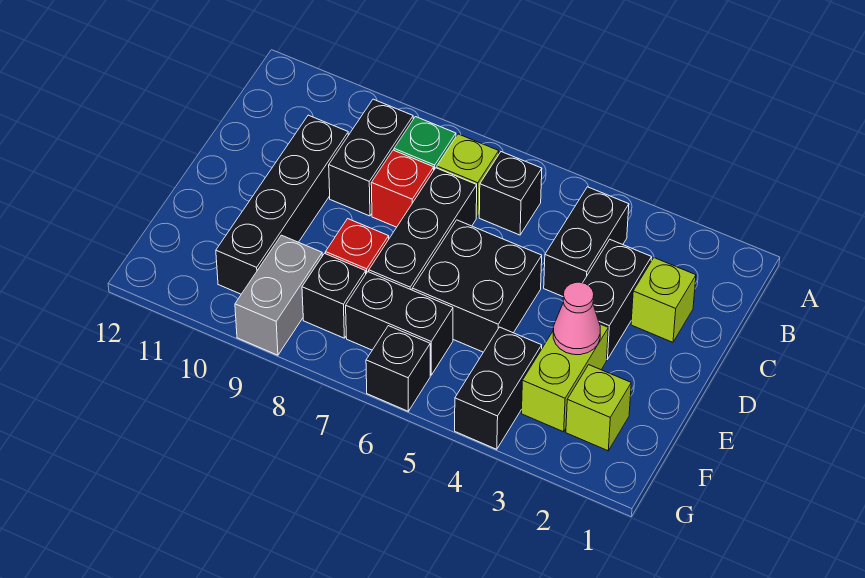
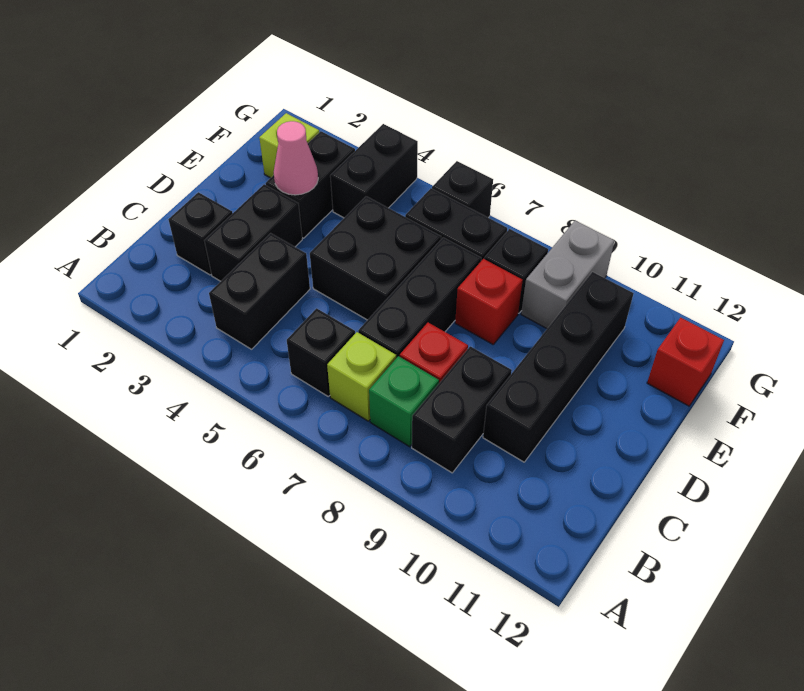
lime 1x1 brick [631,258,696,342] -> black 1x1 brick [168,192,233,275]
lime 1x2 brick [521,324,608,432] -> black 1x2 brick [266,131,355,238]
none -> red 1x1 brick [647,318,724,406]

